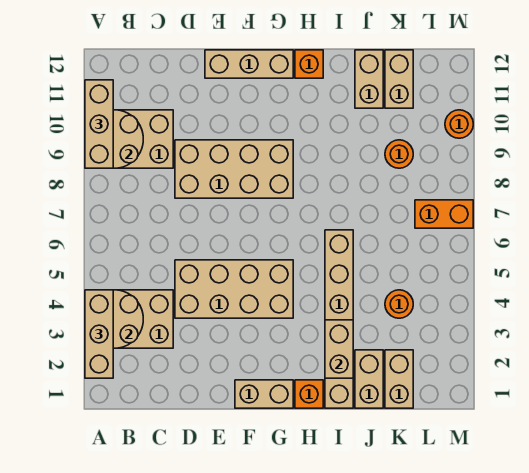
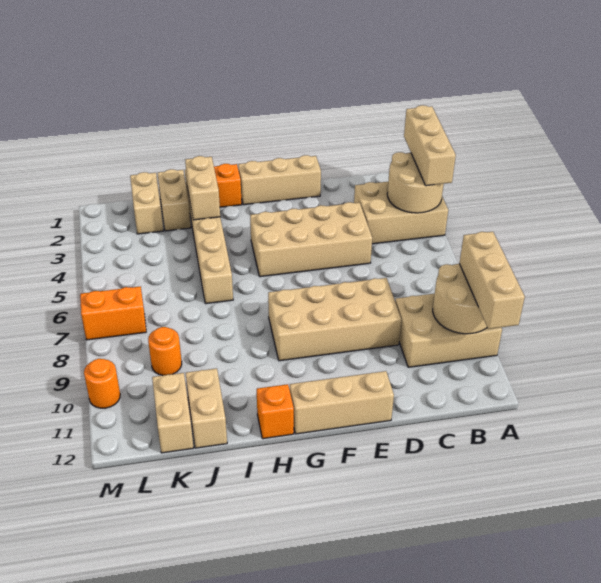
tan 1x2 brick [235,380,293,408] -> tan 1x3 brick [238,155,321,205]
orange 1x1 round brick [385,290,413,318] -> none

